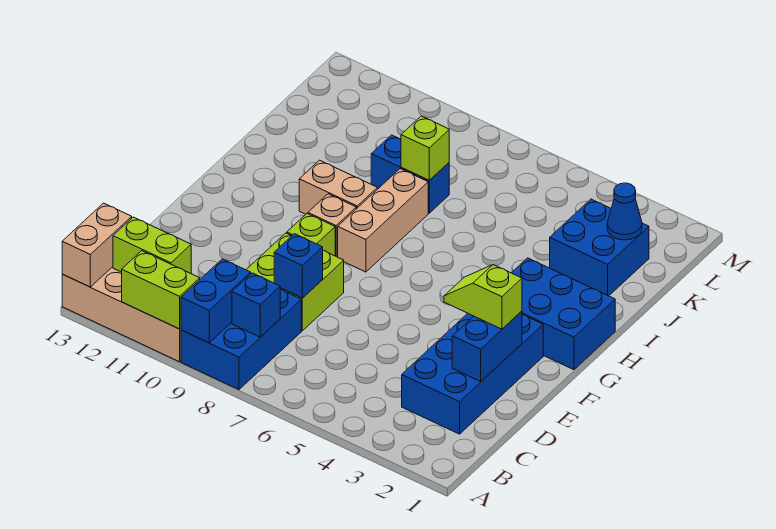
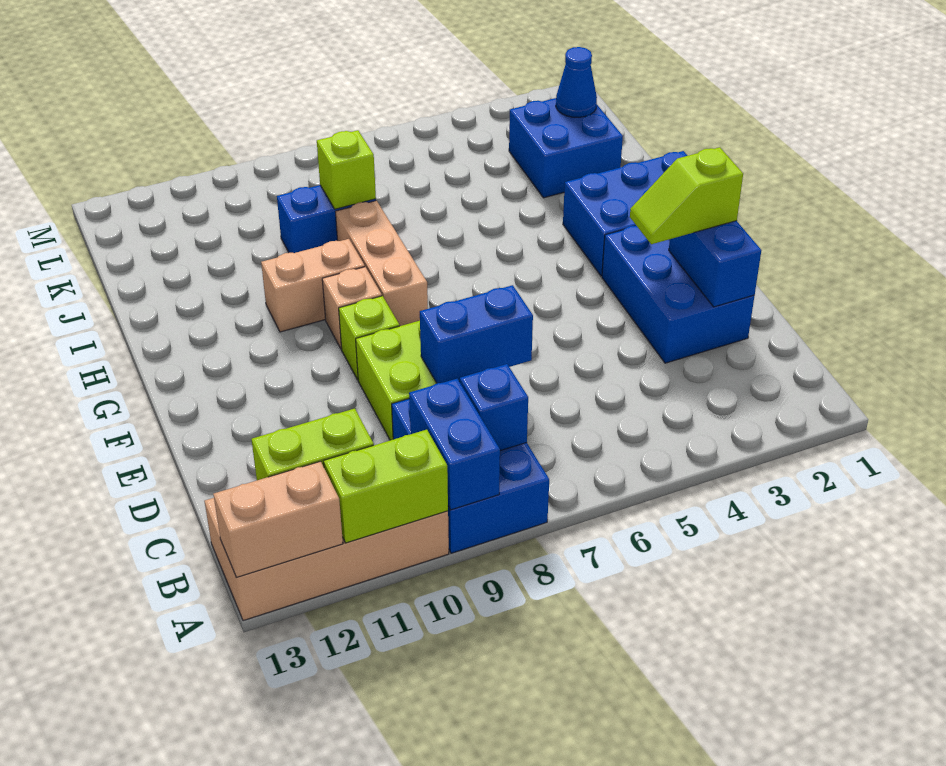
tan 1x2 brick [62,203,132,287] -> tan 1x2 brick turned to [213,461,343,578]
blue 2x4 brick [402,313,543,434] -> blue 2x3 brick [602,226,754,363]
blue 1x1 brick [274,234,323,298] -> blue 1x2 brick [420,285,533,383]

